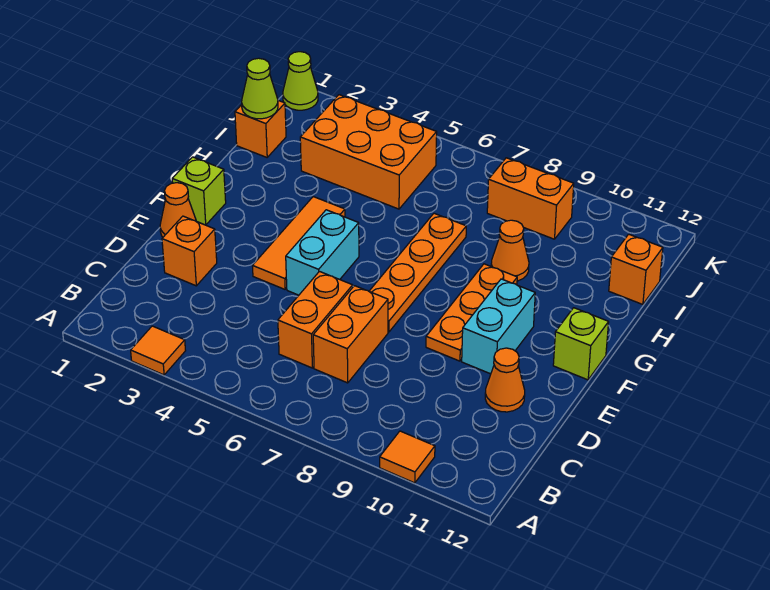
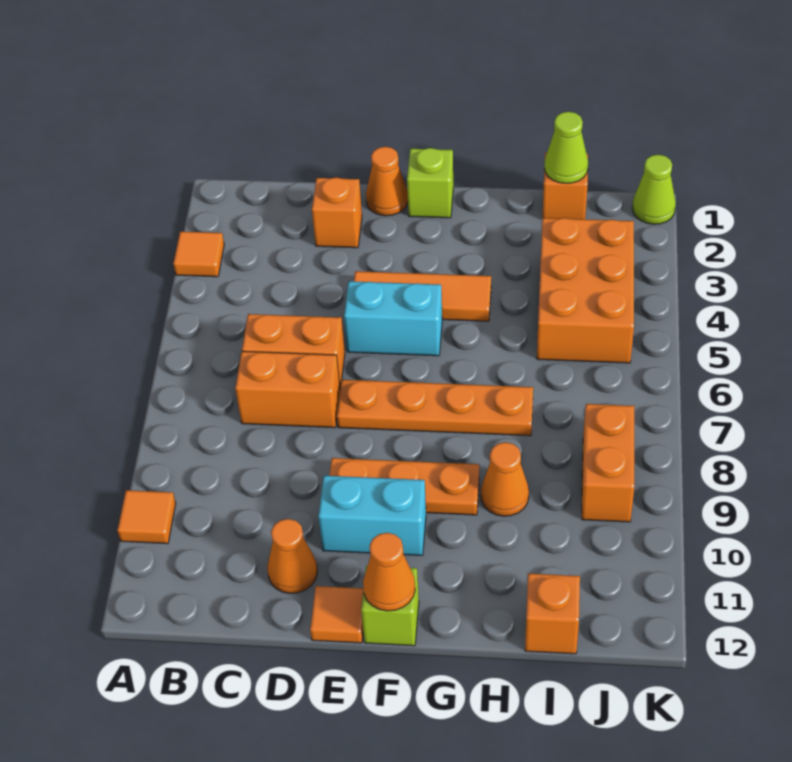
none -> orange 1x1 tile [310,586,364,643]
none -> orange 1x1 cone [363,533,415,611]

